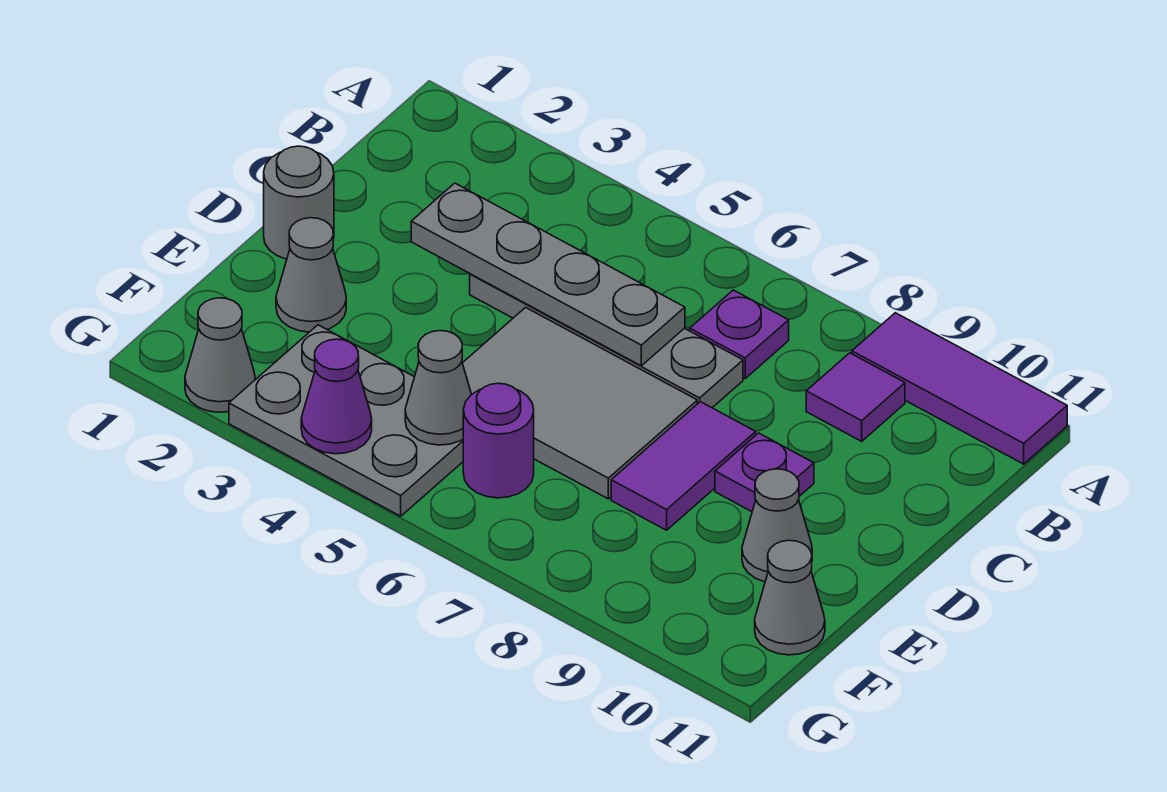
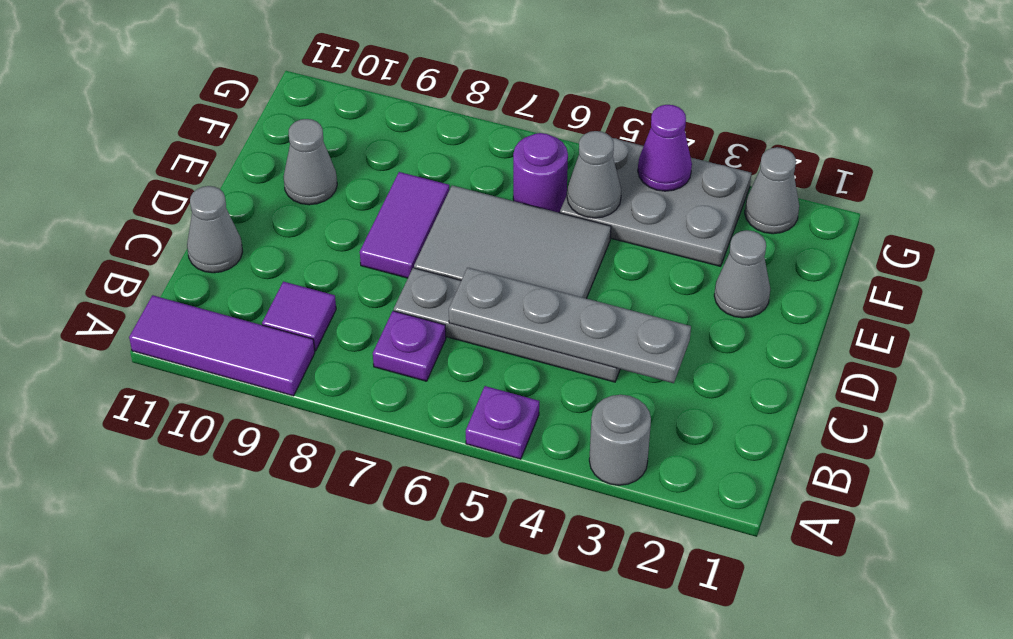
grey 1x1 round brick [264,146,334,259] -> grey 1x1 round brick moved to [589,395,651,485]
purple 1x1 plate [715,433,814,512] -> purple 1x1 plate moved to [466,386,539,459]
grey 1x1 cone [755,540,825,655] -> grey 1x1 cone moved to [187,186,243,273]

